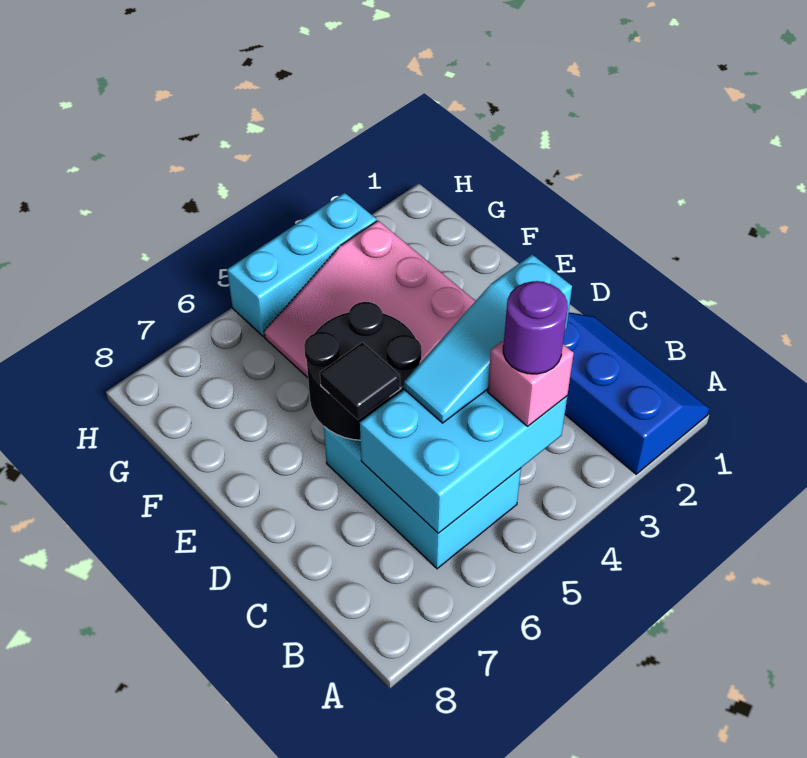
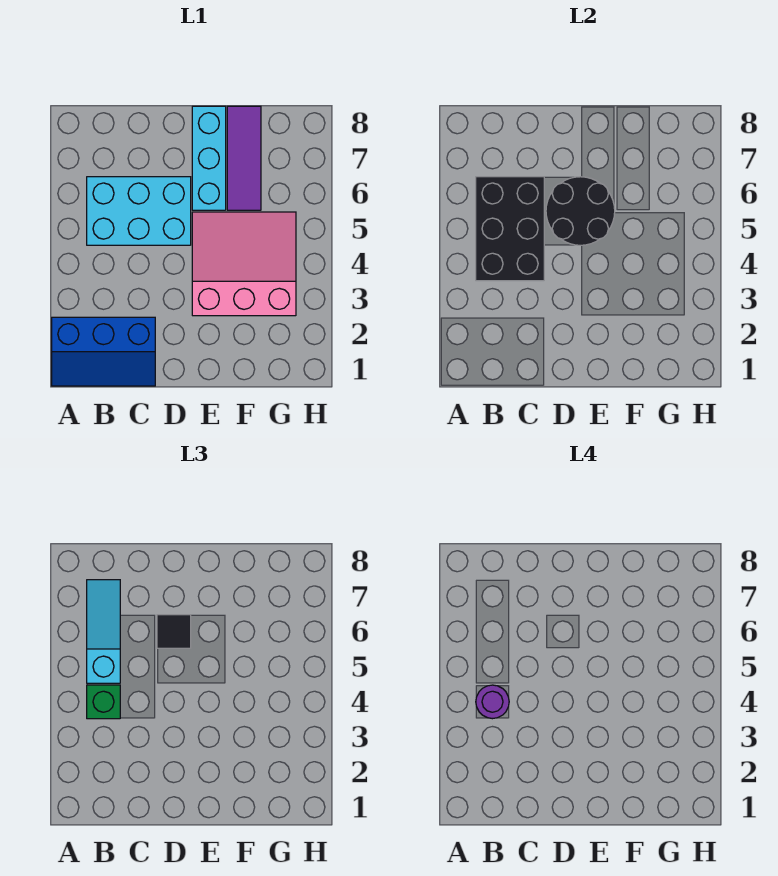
cyan 2x3 brick [360,389,567,533] -> black 2x3 brick [476,177,544,281]
pink 1x1 brick [488,340,574,426] -> green 1x1 brick [87,685,120,719]
cyan 1x3 slope [404,255,572,423] -> cyan 1x3 slope moved to [87,580,120,683]
none -> purple 1x3 tile [227,106,261,210]
cyan 1x3 brick [227,193,377,337] -> cyan 1x3 brick moved to [192,106,226,210]

